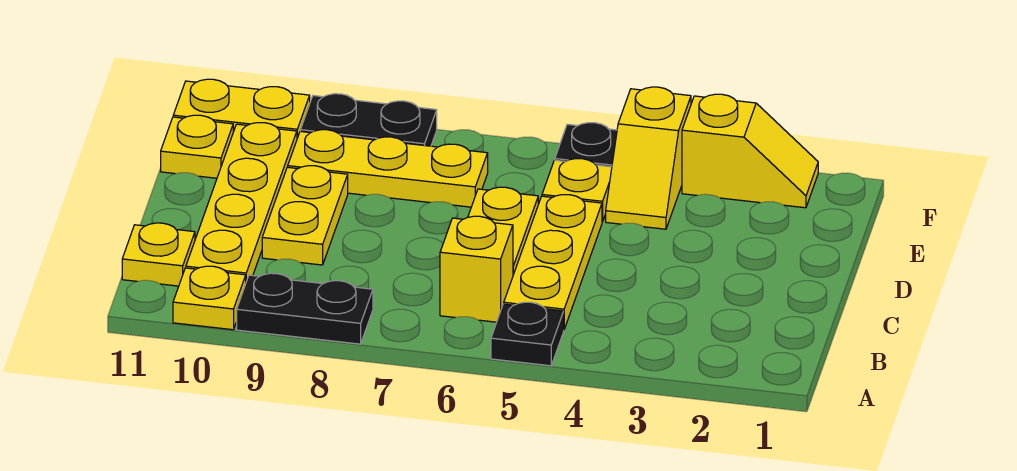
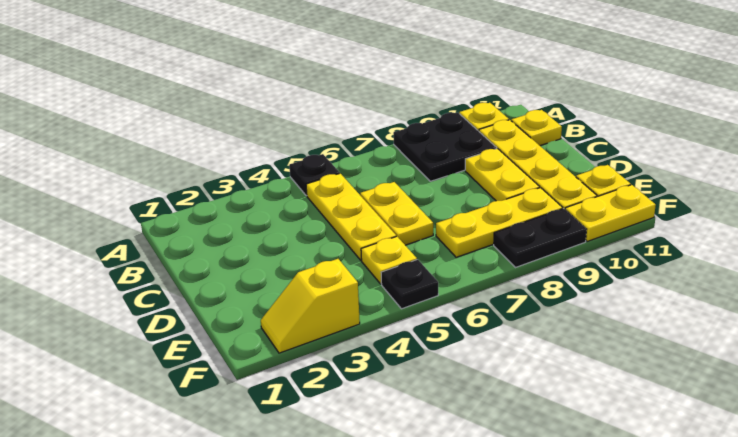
black 1x2 plate [237,273,373,344] -> black 2x2 plate [393,113,497,181]
yellow 1x1 brick [440,216,513,322] -> none
yellow 1x2 slope [606,87,691,229] -> none

